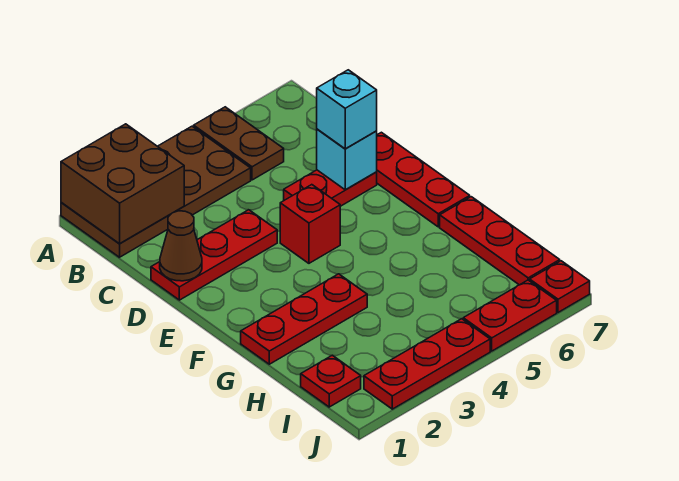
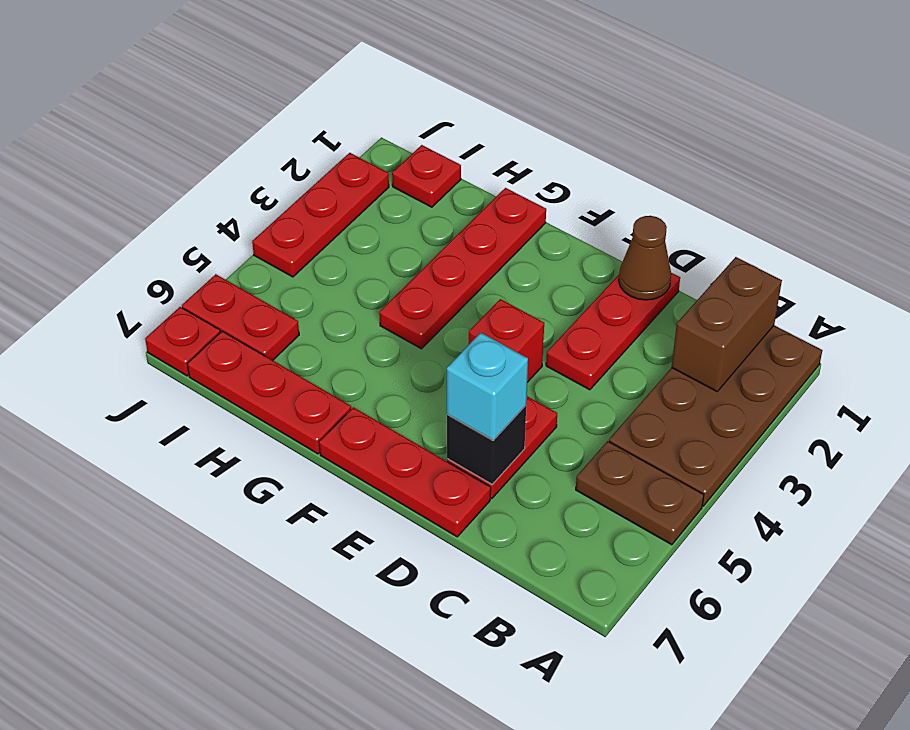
brown 2x2 brick [61,124,184,244] -> brown 1x2 brick [672,257,782,391]
cyan 1x1 brick [317,129,377,190] -> black 1x1 brick [447,405,526,484]
red 1x3 plate [241,274,367,364] -> red 1x4 plate [379,188,546,349]
red 1x2 plate [463,280,557,351] -> red 1x2 plate turned to [182,274,299,360]

